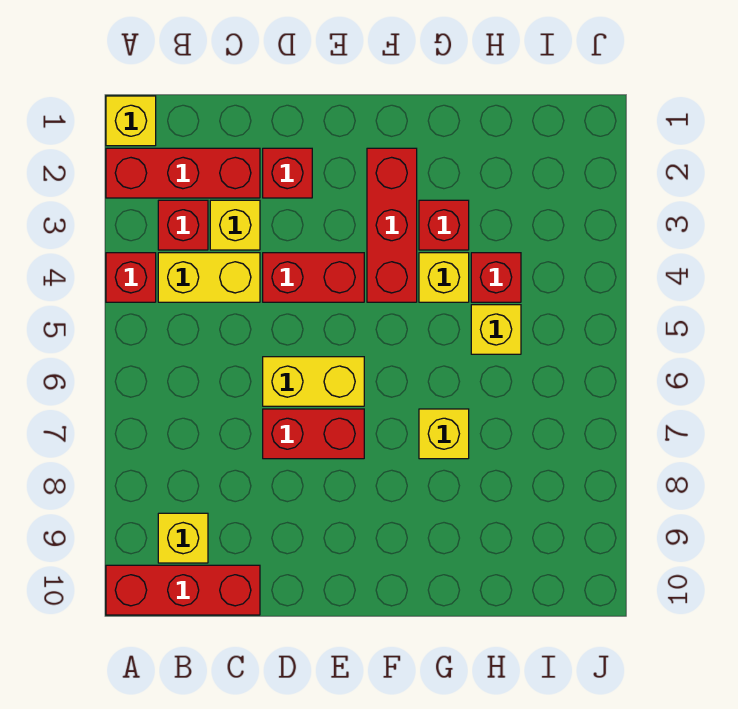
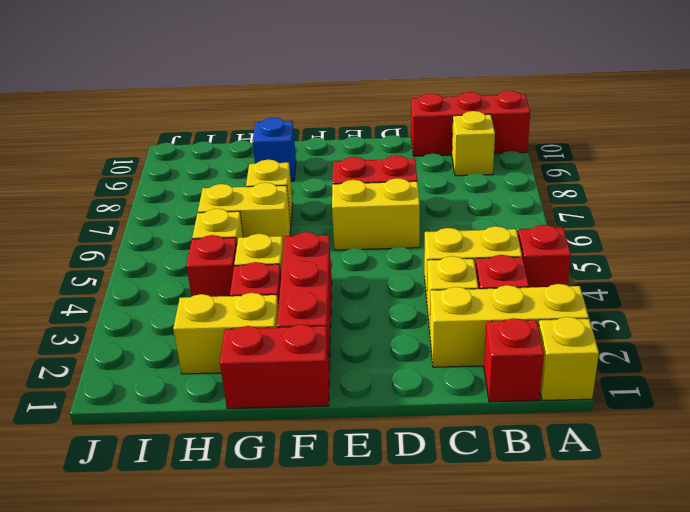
red 1x3 brick [106,148,260,198] -> yellow 1x3 brick [430,284,589,367]
red 1x1 brick [263,148,312,198] -> red 1x1 brick moved to [484,318,544,402]
red 1x2 brick [263,253,364,302] -> red 1x2 brick moved to [220,324,329,409]
none -> yellow 1x2 brick [173,293,279,374]
none -> yellow 1x2 brick [198,183,291,247]
none -> blue 1x1 brick [253,118,296,181]

